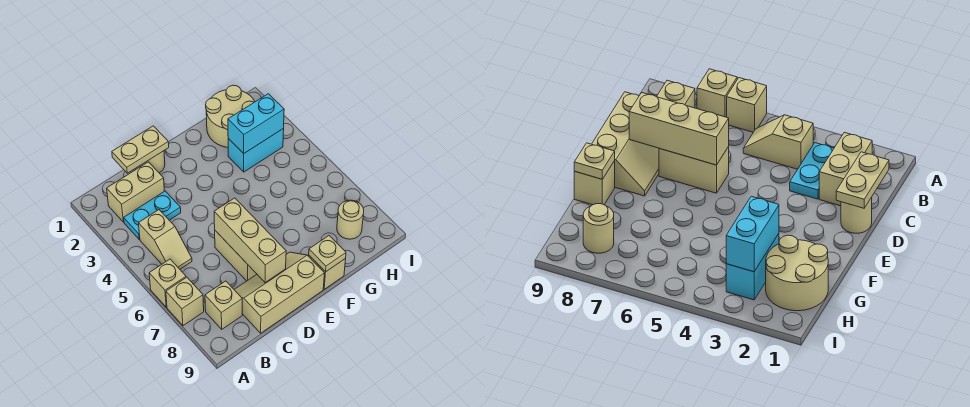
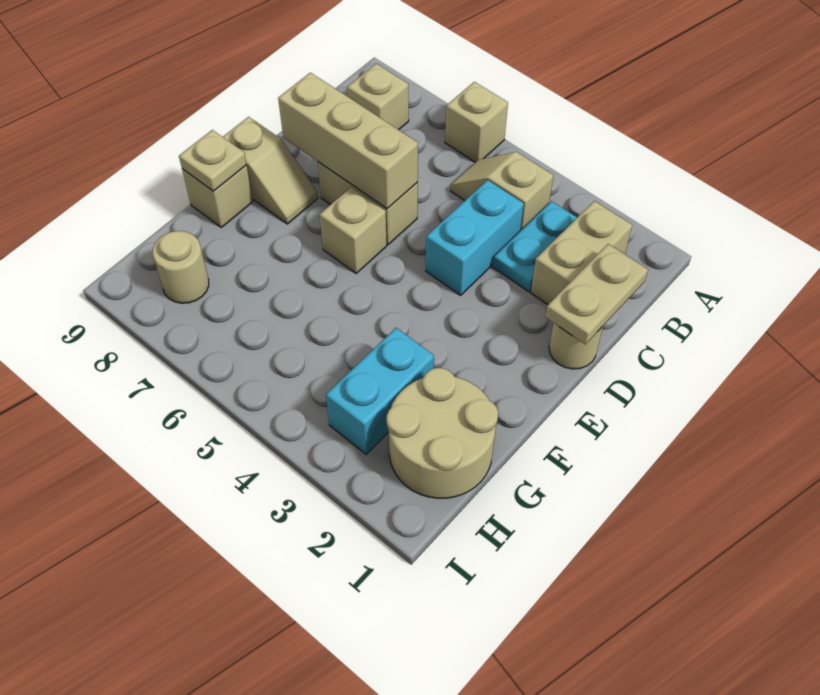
tan 1x1 brick [166,277,204,326] -> tan 1x1 brick moved to [320,187,387,273]
tan 2x3 slope [234,252,325,333] -> tan 1x2 slope [223,117,318,224]
cyan 1x2 brick [228,94,284,153] -> cyan 1x2 brick moved to [426,180,524,295]

